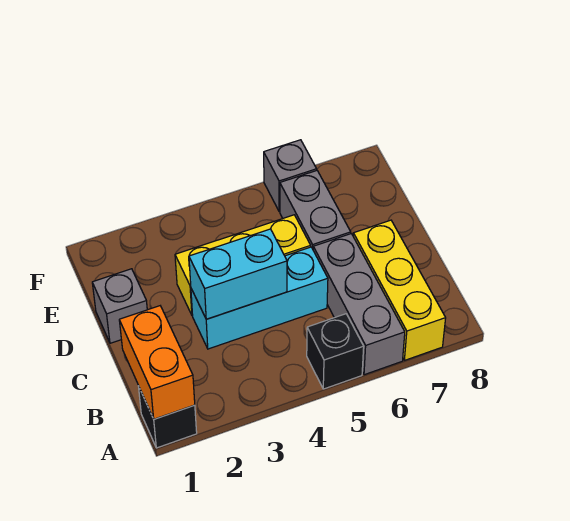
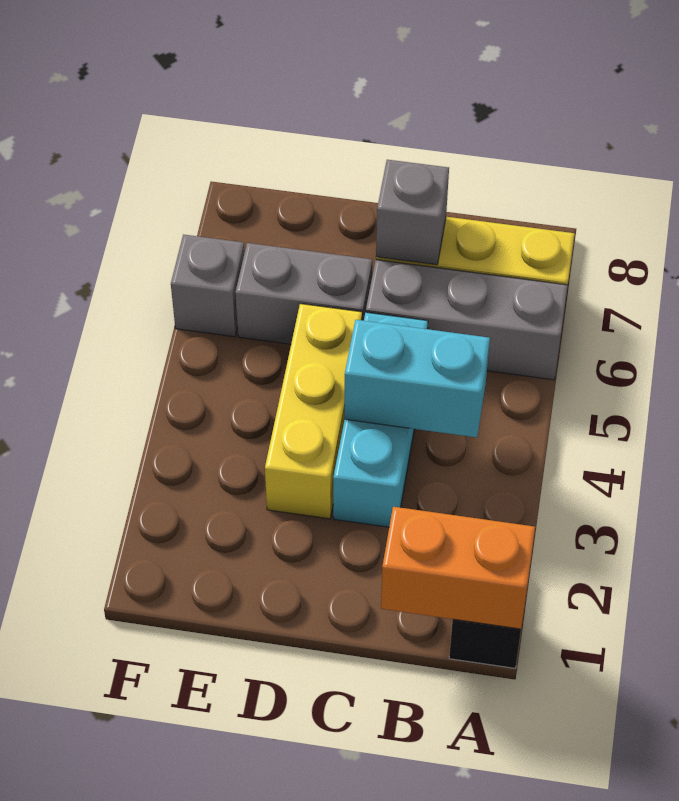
black 1x1 brick [307,314,364,389] -> none
cyan 1x2 brick [189,229,287,319] -> cyan 1x2 brick turned to [345,320,490,437]
grey 1x1 brick [92,269,147,343] -> grey 1x1 brick moved to [376,160,449,265]

